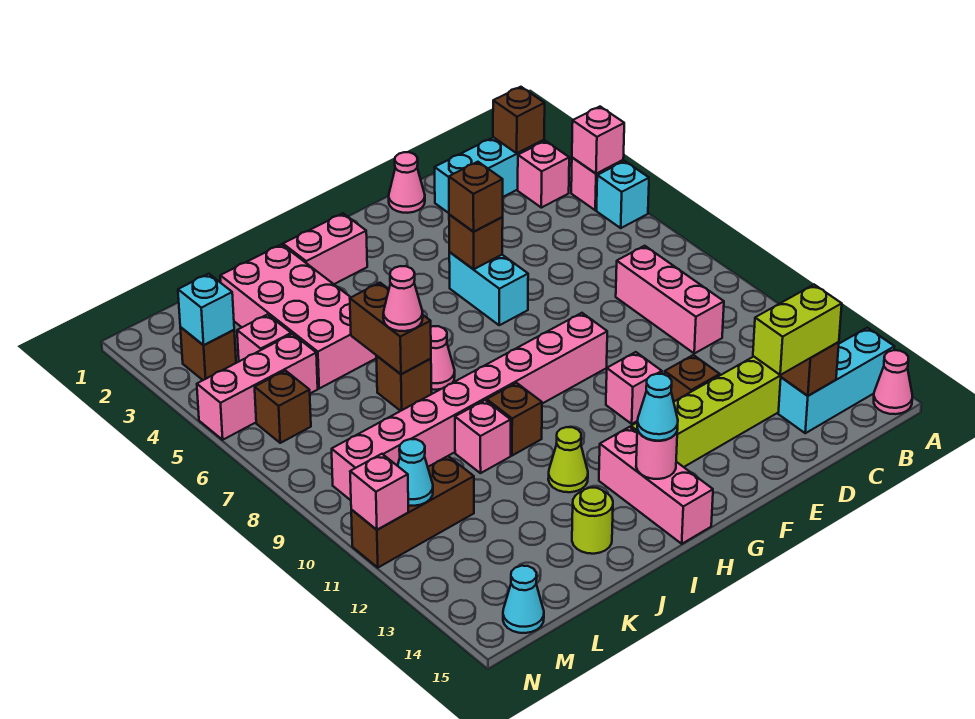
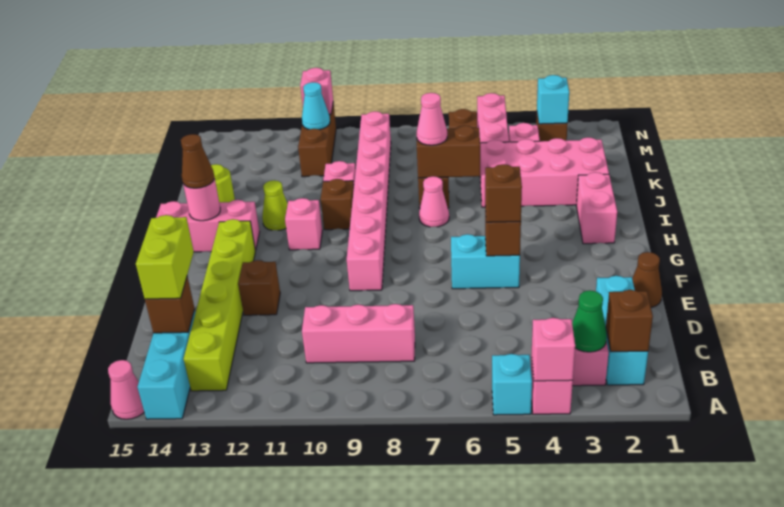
none -> green 1x1 cone [572,290,607,352]
pink 1x1 cone [389,152,425,213] -> brown 1x1 cone [632,252,662,307]
pink 1x1 brick [606,352,662,424] -> pink 1x1 brick moved to [285,198,322,250]
cyan 1x1 cone [637,374,678,441] -> brown 1x1 cone [181,134,214,188]
cyan 1x1 cone [503,566,544,633] -> none

